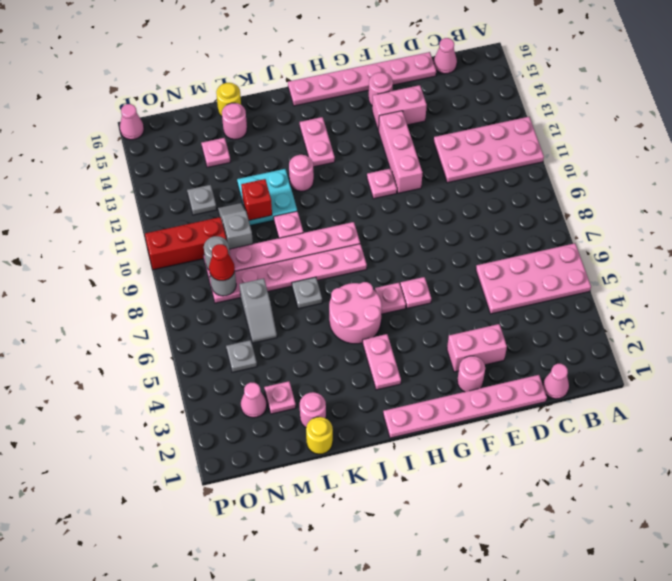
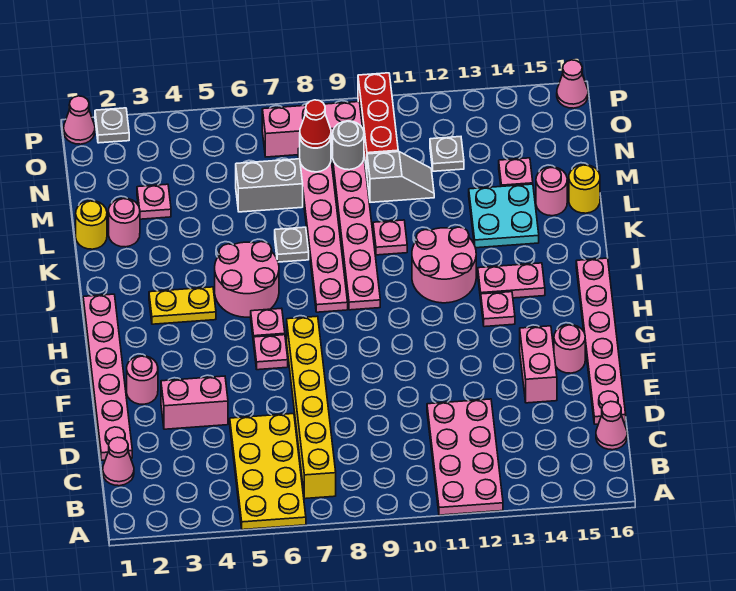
pink 2x4 plate [476,243,591,314] -> yellow 2x4 plate [230,414,306,530]
none -> yellow 1x6 brick [287,316,336,499]
pink 1x2 brick [447,324,507,372] -> pink 1x2 brick turned to [161,376,228,429]
pink 1x3 brick [379,111,423,193] -> pink 1x3 brick moved to [262,102,362,157]
pink 1x1 plate [367,169,397,199] -> pink 1x1 plate moved to [481,292,515,327]
pink 1x2 plate [363,334,401,390] -> yellow 1x2 plate [149,287,216,324]
pink 1x1 round brick [289,155,314,191] -> pink 2x2 round brick [412,227,476,303]
cyan 2x2 plate [237,169,297,225] -> cyan 2x2 plate moved to [469,184,539,248]
red 1x1 brick [241,179,272,220] -> none
grey 1x2 slope [239,278,277,343] -> grey 1x2 brick [236,159,303,212]
pink 1x1 cone [241,382,267,418] -> pink 1x1 cone moved to [64,96,95,144]
grey 1x1 plate [226,340,257,372] -> grey 1x1 plate moved to [95,108,129,143]

